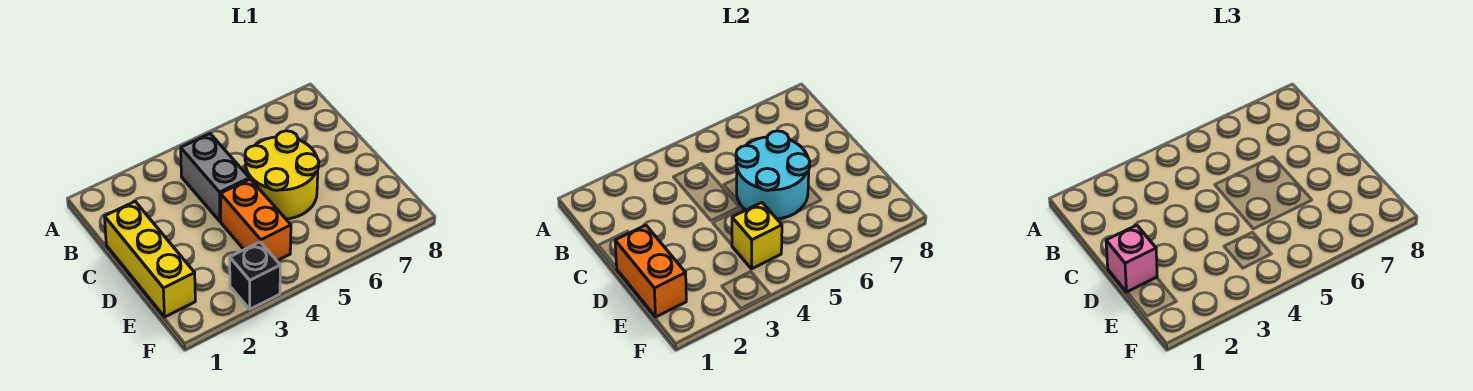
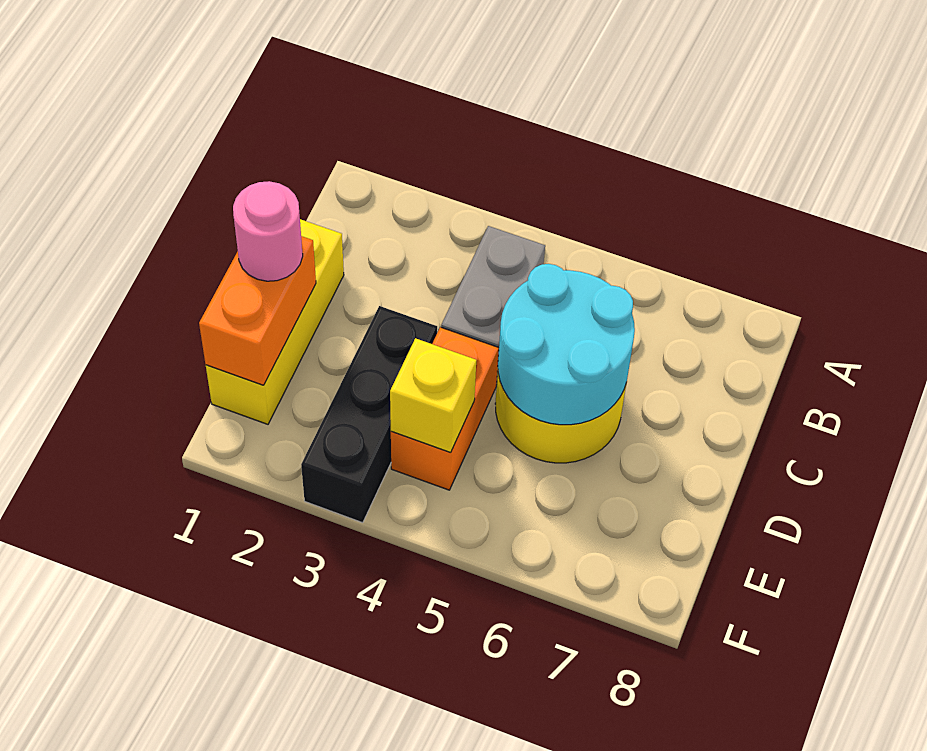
pink 1x1 brick [1106,225,1157,292] -> pink 1x1 round brick [233,181,303,281]
black 1x1 brick [230,242,280,309] -> black 1x3 brick [301,306,437,523]

